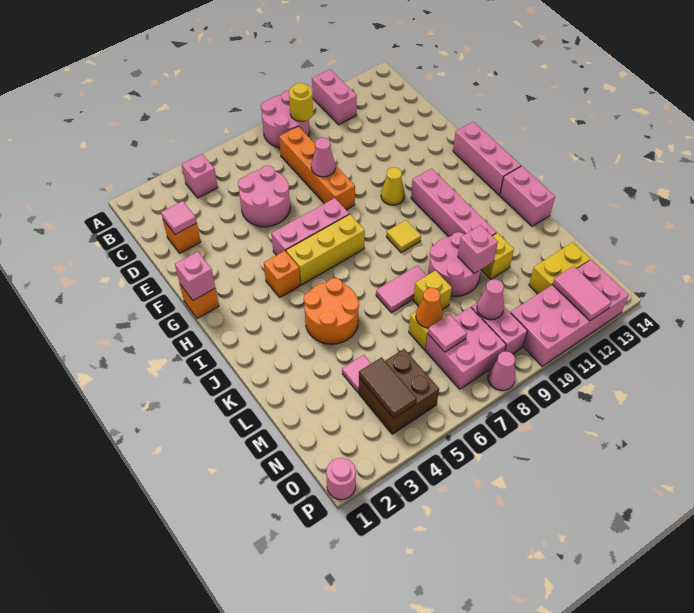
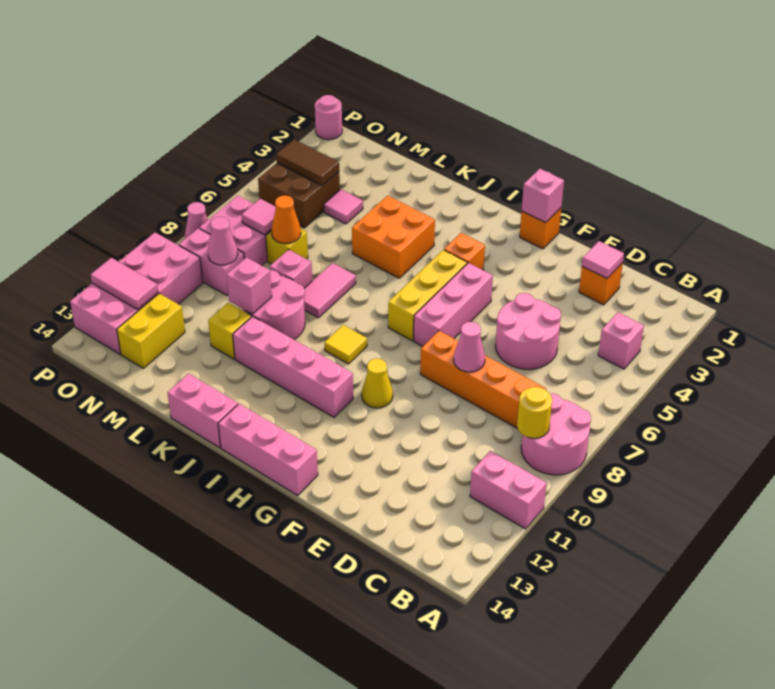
orange 2x2 round brick [304,278,359,344] -> orange 2x2 brick [352,196,435,278]
yellow 1x1 brick [413,270,452,310] -> pink 1x1 brick [270,249,312,288]

